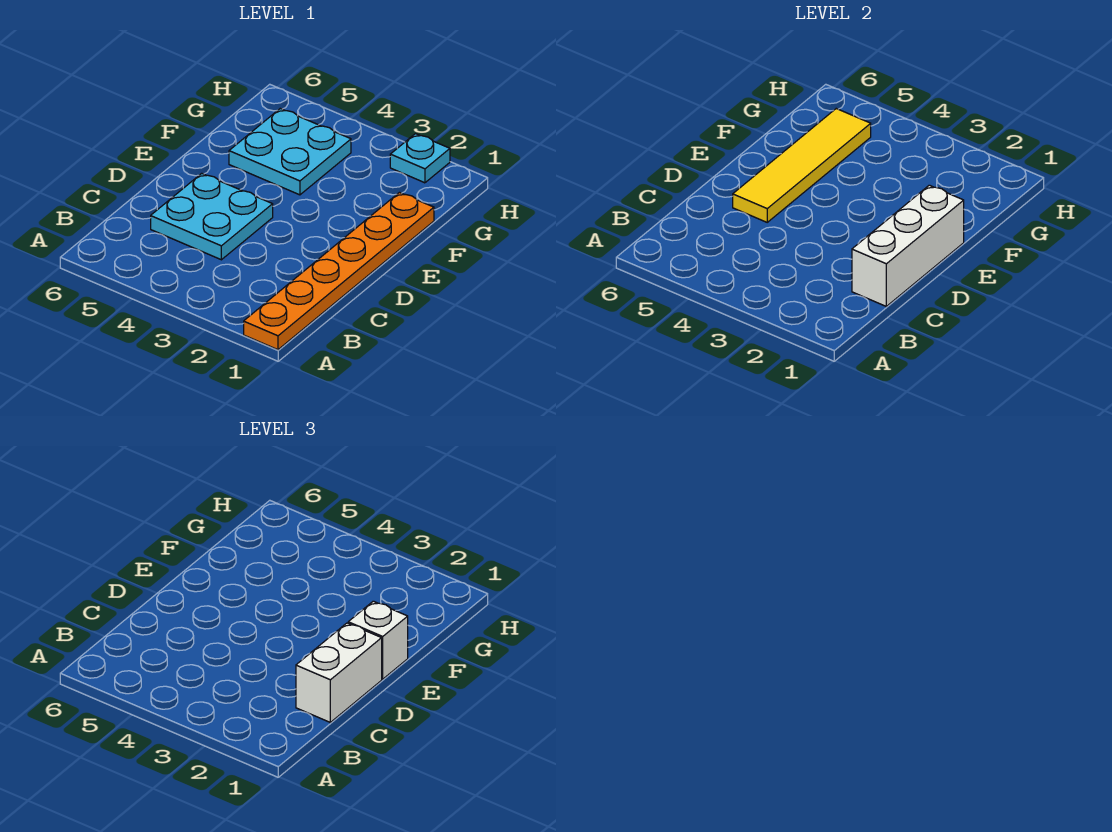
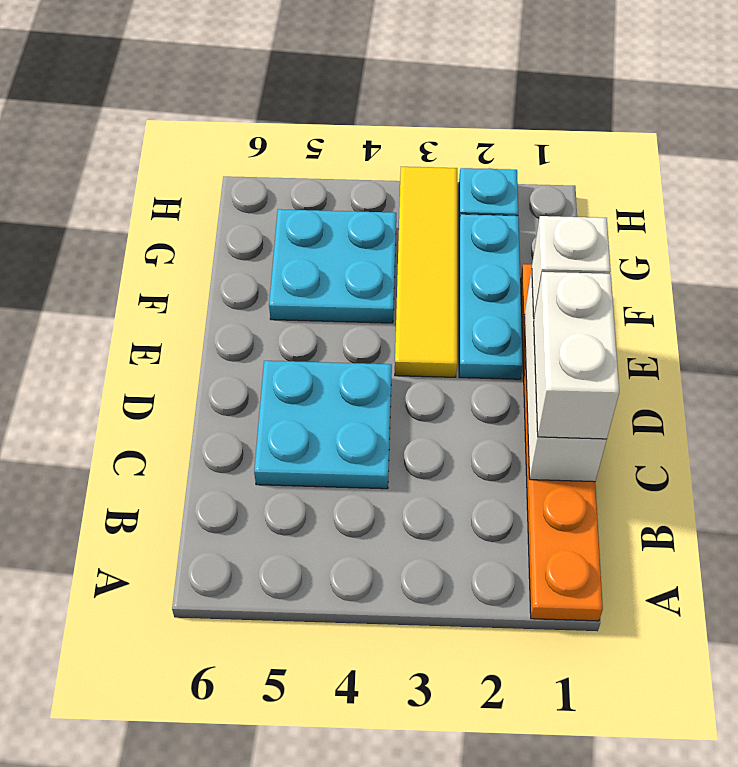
yellow 1x4 tile [733,109,871,222] -> yellow 1x4 tile moved to [395,167,457,377]
none -> cyan 1x3 plate [459,214,523,379]

